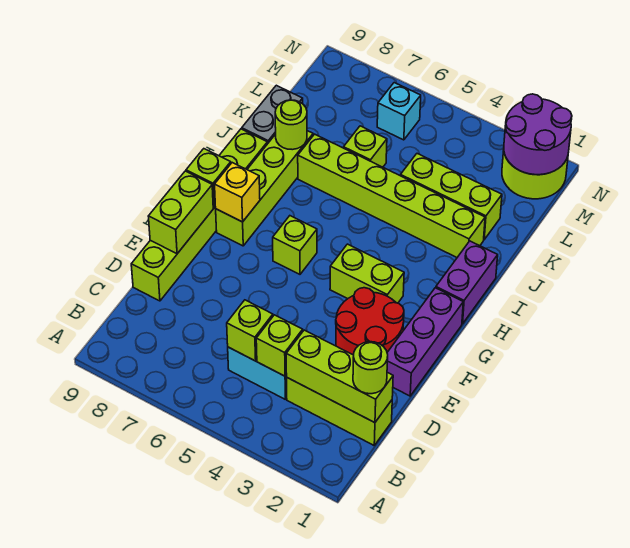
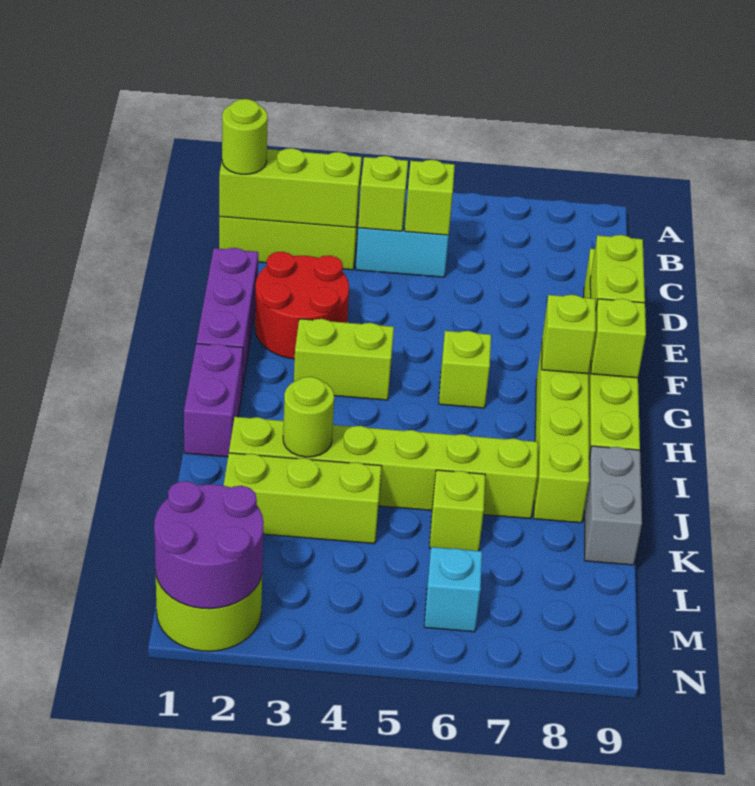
yellow 1x1 brick [215,163,260,222] -> lime 1x1 brick [542,295,596,374]
lime 1x1 round brick [275,100,307,150] -> lime 1x1 round brick moved to [283,377,334,457]

